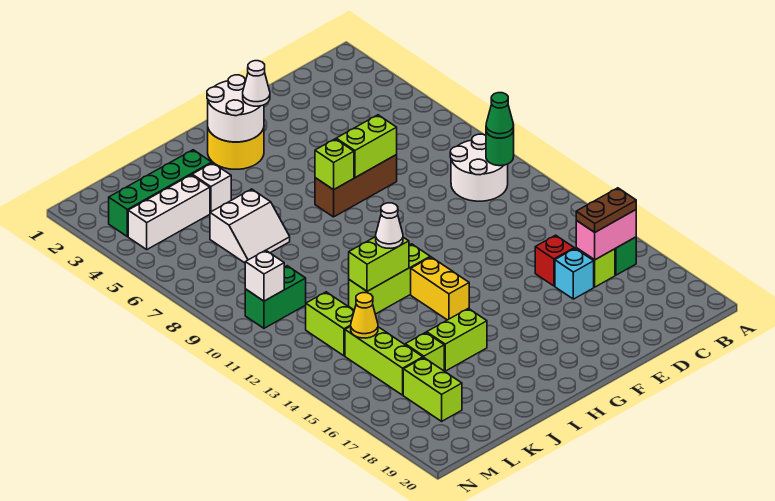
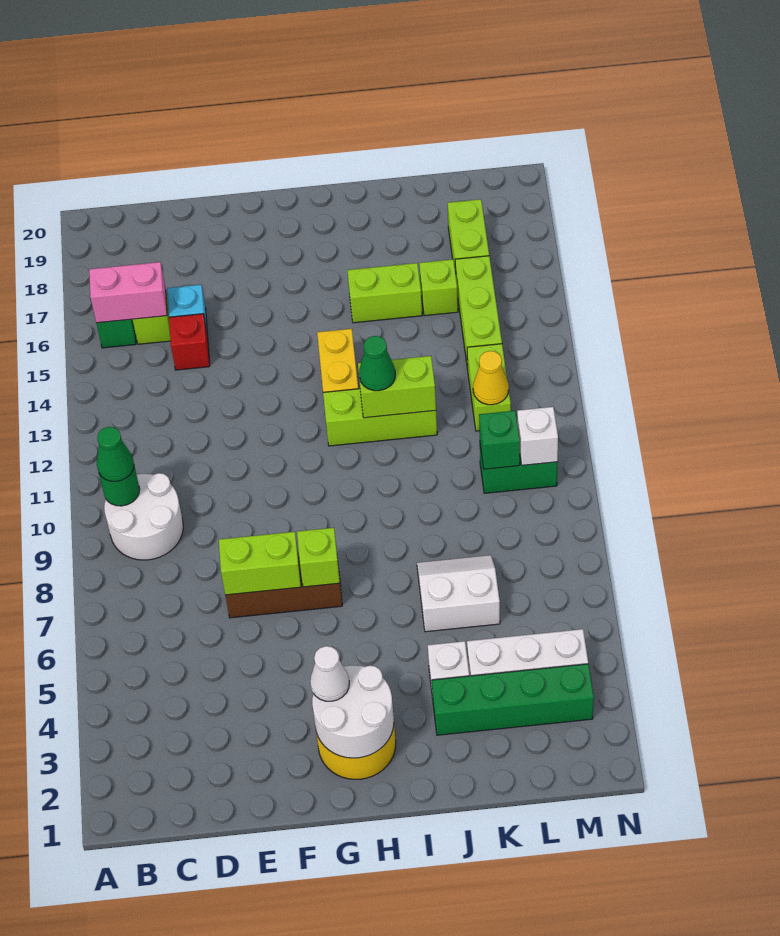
brown 1x2 plate [576,188,636,232] -> none
white 1x1 cone [376,203,403,248] -> green 1x1 cone [359,336,395,391]
none -> green 1x1 brick [479,411,520,469]
yellow 1x1 cone [351,293,378,338] -> yellow 1x1 cone moved to [473,351,509,405]

